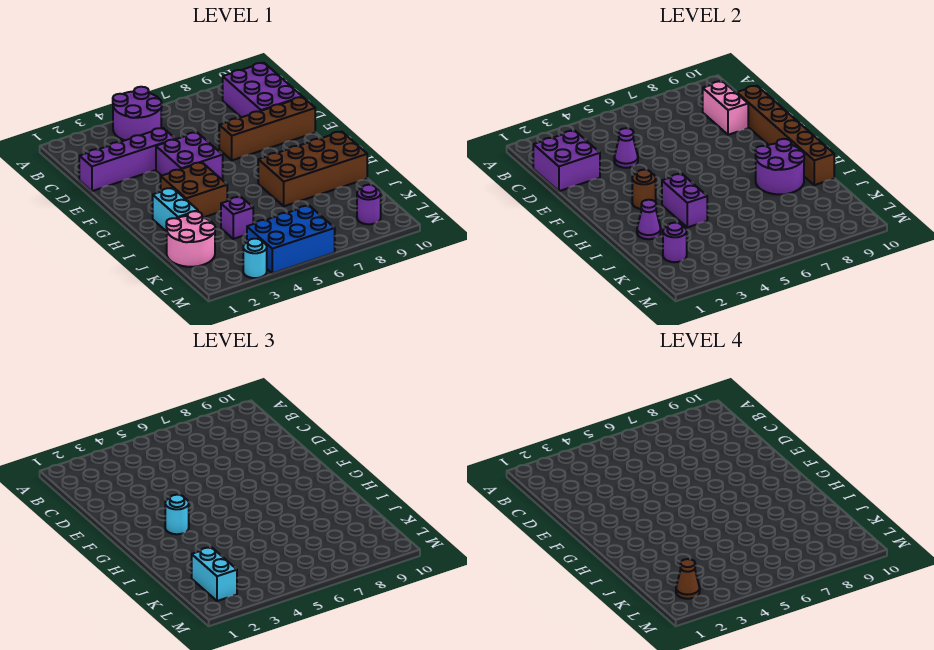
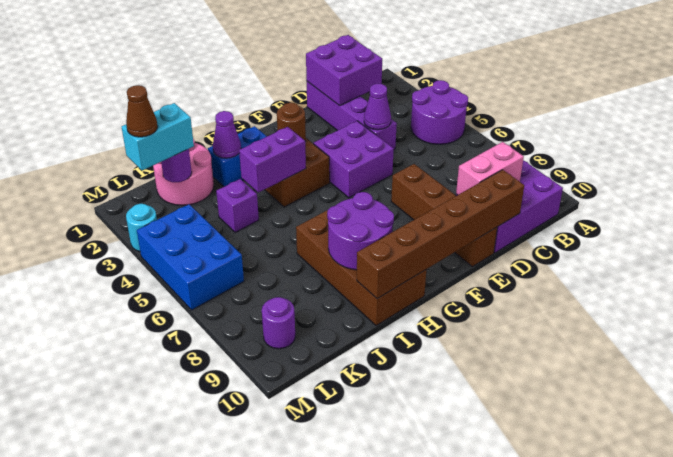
cyan 1x1 round brick [165,495,189,534] -> none
cyan 1x2 brick [153,188,198,232] -> blue 1x2 brick [208,126,267,187]

